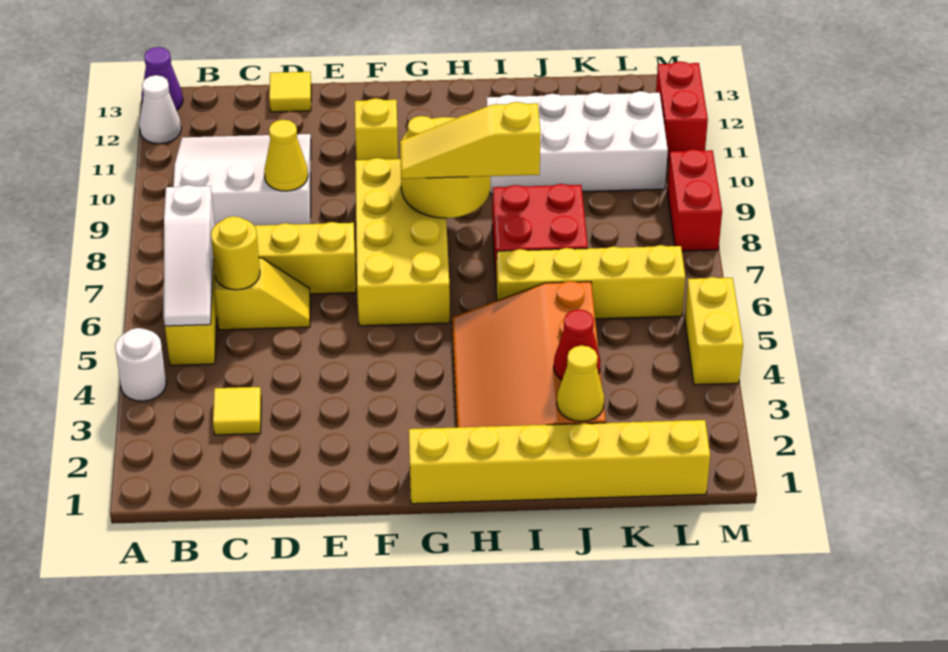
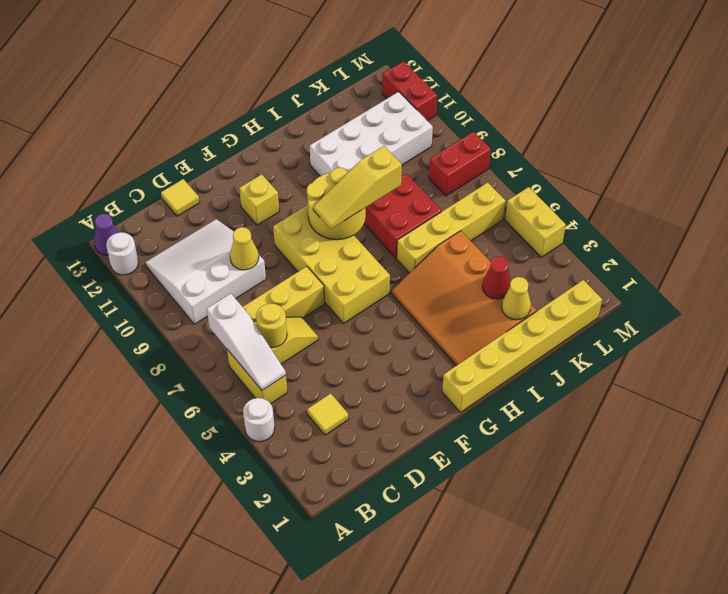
white 1x1 cone [139,75,181,144] -> white 1x1 round brick [106,232,138,275]
red 1x2 brick [667,149,722,251] -> red 1x2 brick turned to [429,132,491,196]

